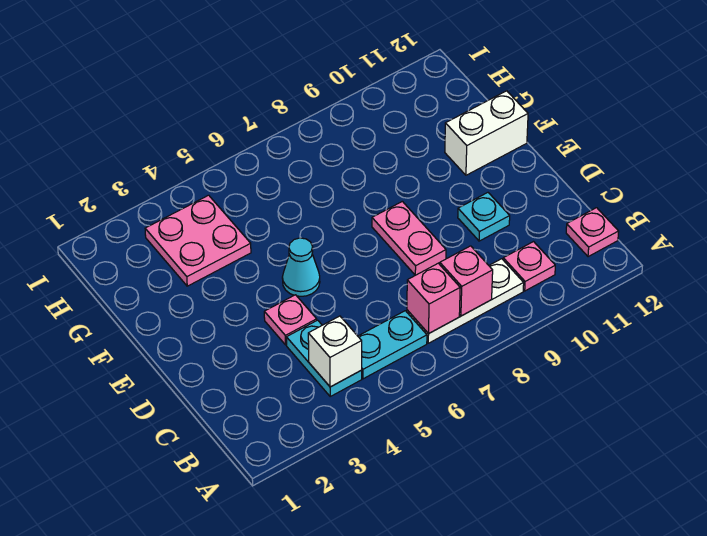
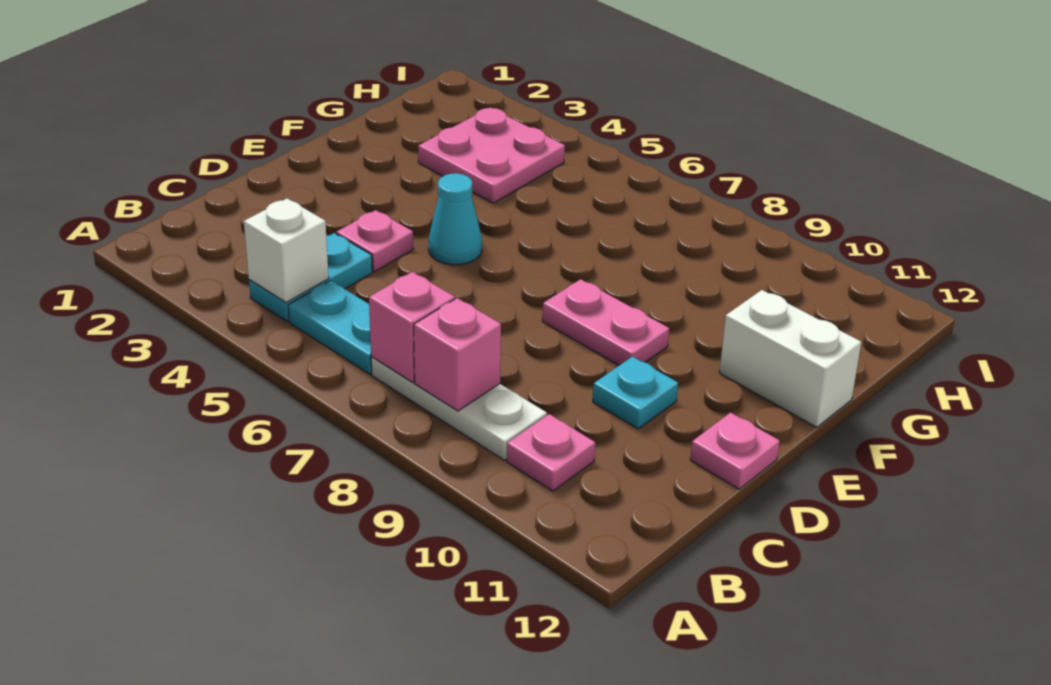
pink 1x1 plate [566,208,619,257] -> pink 1x1 plate moved to [690,412,780,489]
pink 1x2 plate [372,201,446,275] -> pink 1x2 plate turned to [542,279,669,365]

